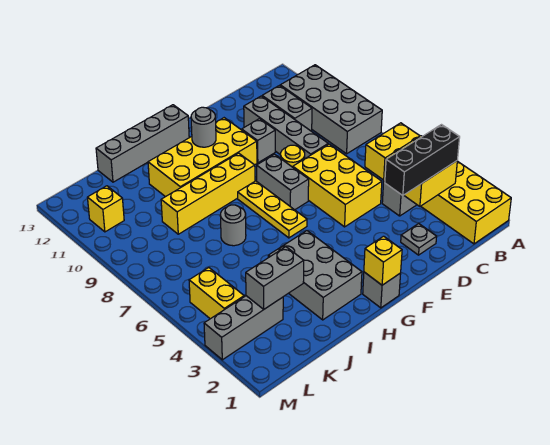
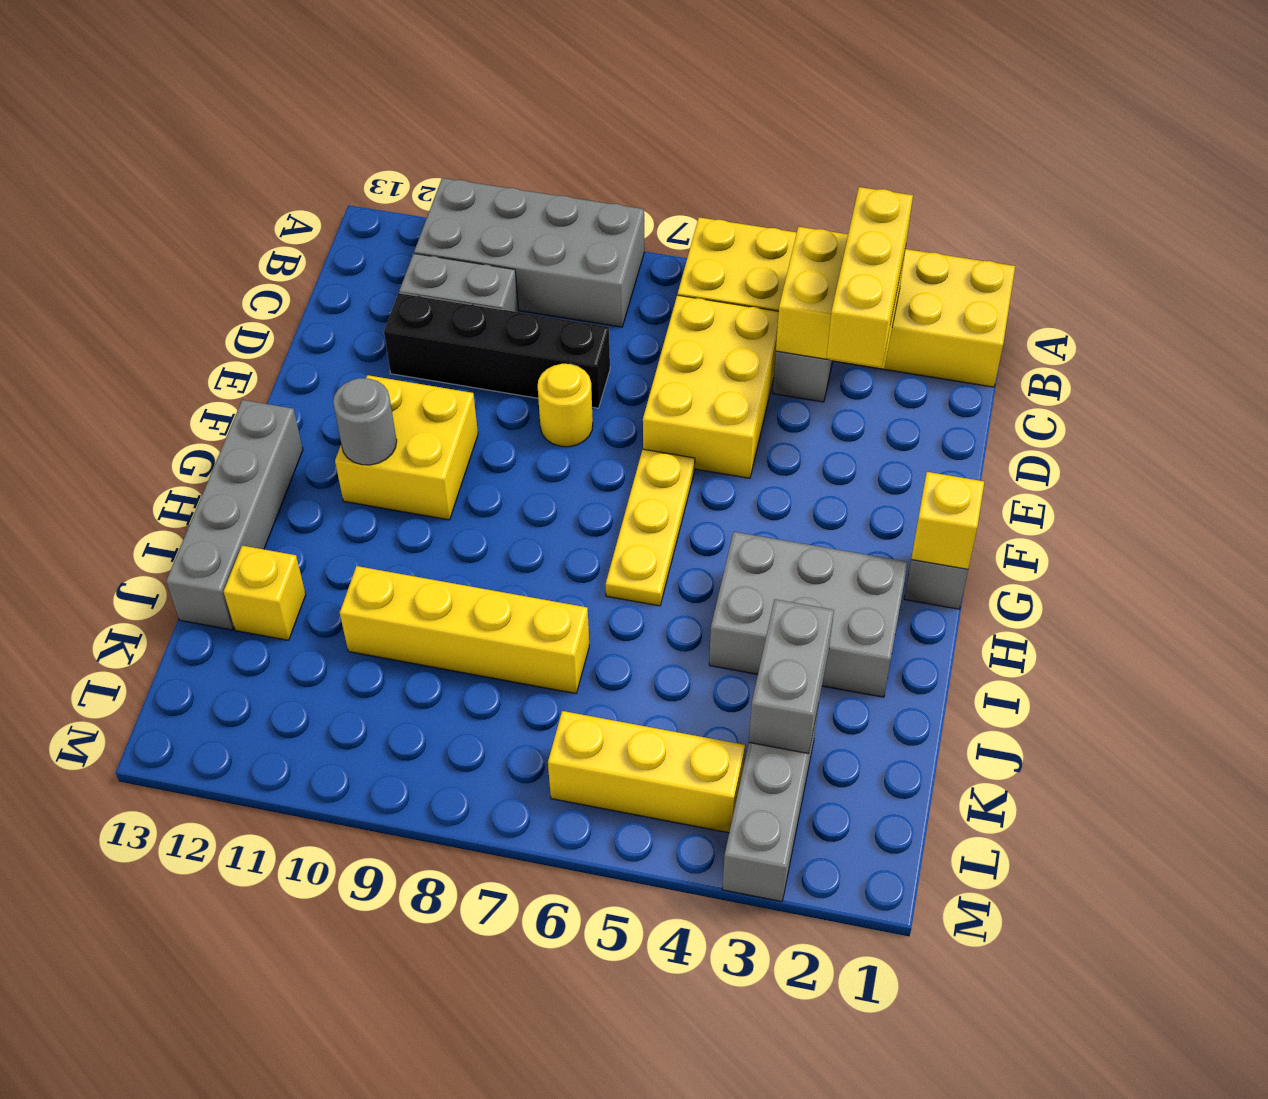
black 1x3 brick [385,125,460,195] -> yellow 1x3 brick [827,187,913,367]
grey 1x1 plate [401,224,437,255] -> none
yellow 2x3 brick [293,144,382,227] -> yellow 2x3 brick turned to [643,295,779,478]
grey 1x4 brick [244,96,328,159] -> black 1x4 brick [384,293,610,408]
grey 1x1 brick [242,119,275,163] -> none
grey 1x2 brick [257,154,309,210] -> none
yellow 2x4 brick [148,118,257,197] -> yellow 2x2 brick [335,375,478,520]
yellow 1x3 plate [238,181,307,238] -> yellow 1x3 plate turned to [606,449,695,606]
yellow 1x4 brick [161,153,255,234] -> yellow 1x4 brick turned to [340,566,589,694]
grey 1x1 round brick [220,205,246,246] -> none
yellow 1x2 brick [189,268,244,319] -> yellow 1x3 brick [548,711,745,833]
yellow 1x1 brick [87,186,124,232] -> yellow 1x1 brick moved to [224,546,306,640]

